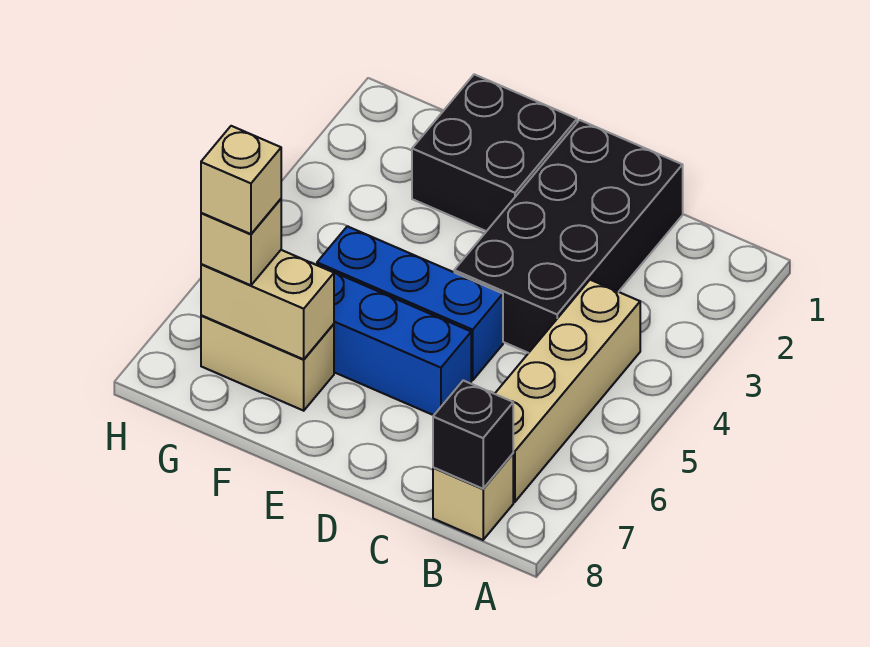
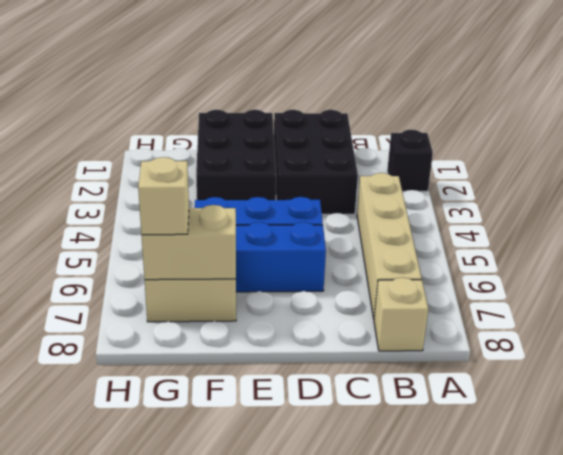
black 1x1 brick [433,380,513,489] -> black 1x1 brick moved to [387,130,433,191]
black 2x4 brick [454,120,683,353] -> black 2x3 brick [274,110,358,214]
black 2x2 brick [412,74,577,231] -> black 2x3 brick [196,110,276,200]
tan 1x1 brick [201,126,281,234] -> none

